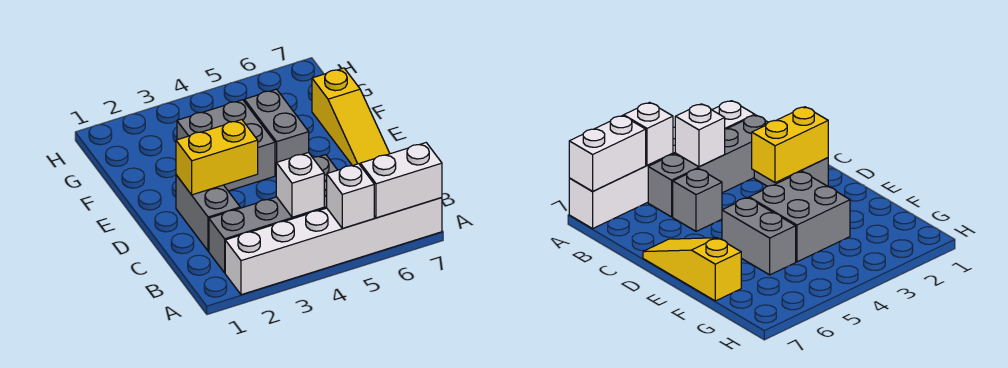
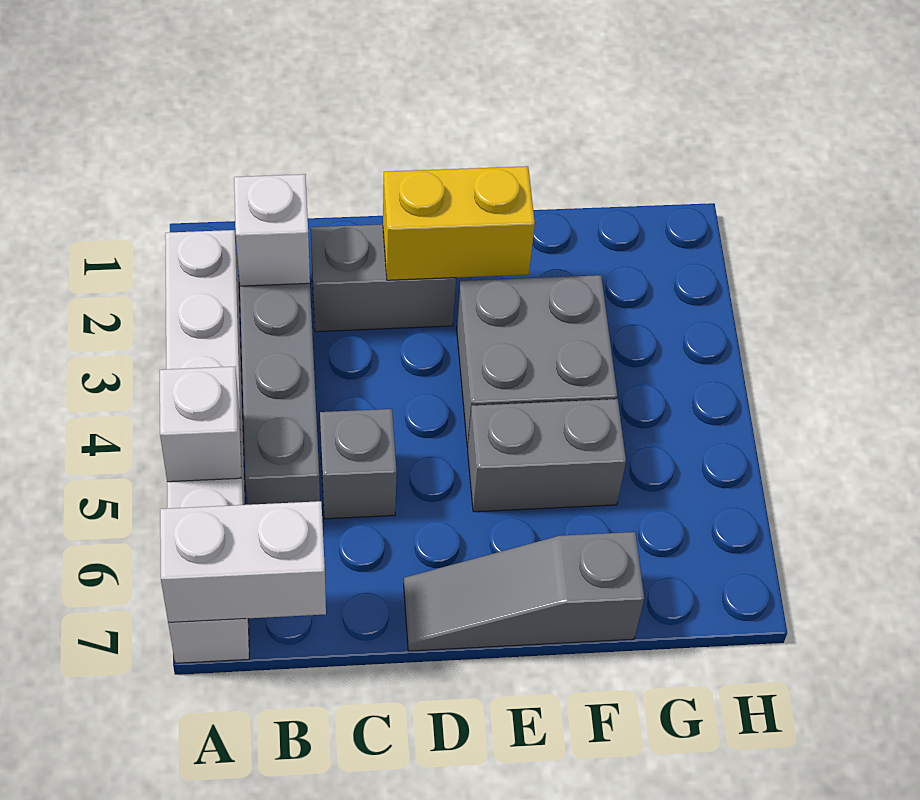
white 1x2 brick [360,143,442,218] -> white 1x2 brick turned to [160,501,326,622]
white 1x1 brick [276,152,324,217] -> white 1x1 brick moved to [234,174,310,286]
yellow 1x2 brick [176,120,258,195] -> yellow 1x2 brick turned to [383,166,535,280]
yellow 1x3 slope [312,68,390,166] -> grey 1x3 slope [404,532,644,651]

